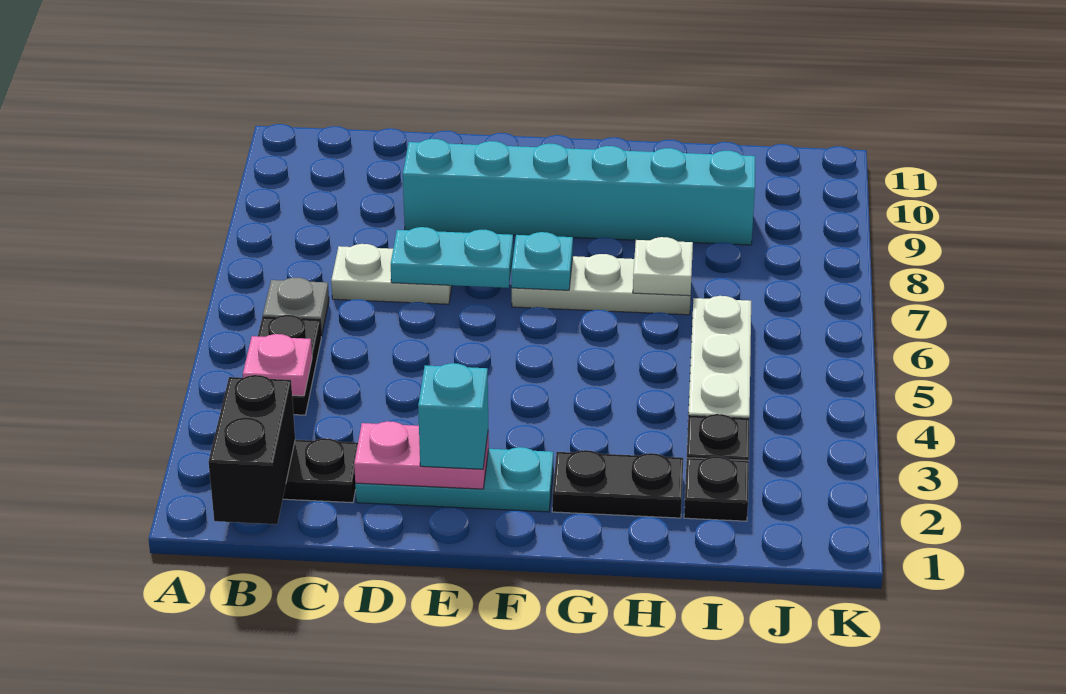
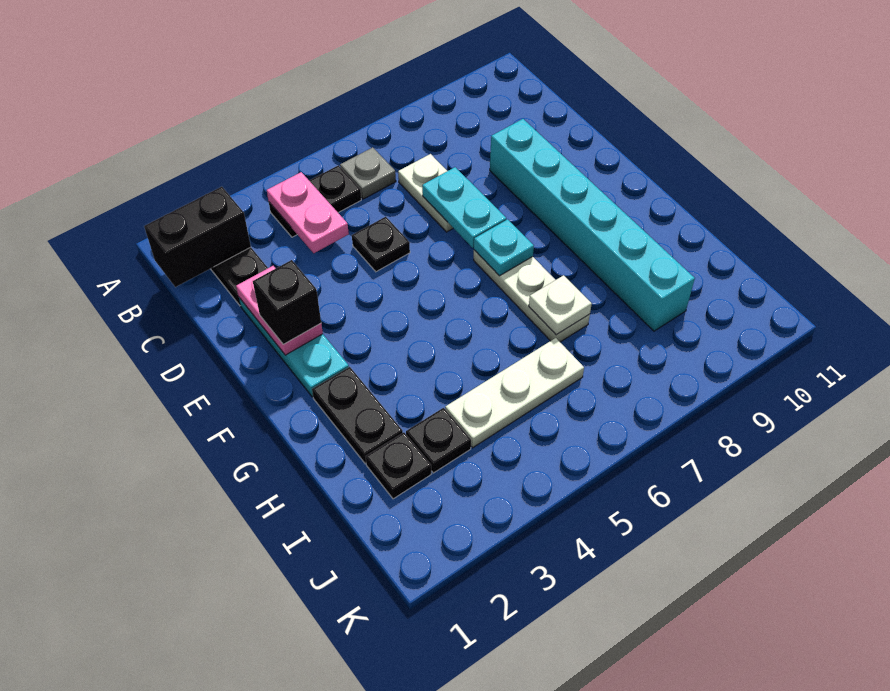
pink 1x1 plate [243,334,312,396] -> pink 1x2 plate [267,172,349,253]
none -> black 1x1 plate [352,217,410,272]
cyan 1x1 brick [418,363,488,469] -> black 1x1 brick [253,260,321,344]

